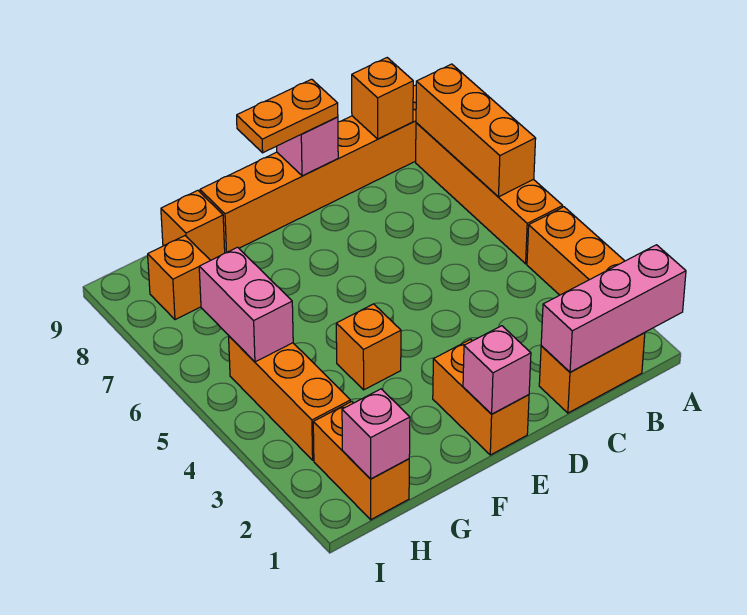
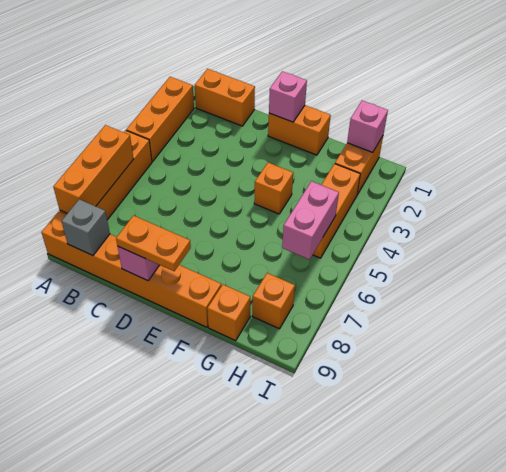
pink 1x3 brick [541,245,686,372] -> none
orange 1x1 brick [352,58,413,139] -> grey 1x1 brick [62,199,110,256]
orange 1x2 brick [433,339,529,455] -> orange 1x2 brick turned to [268,105,331,155]

